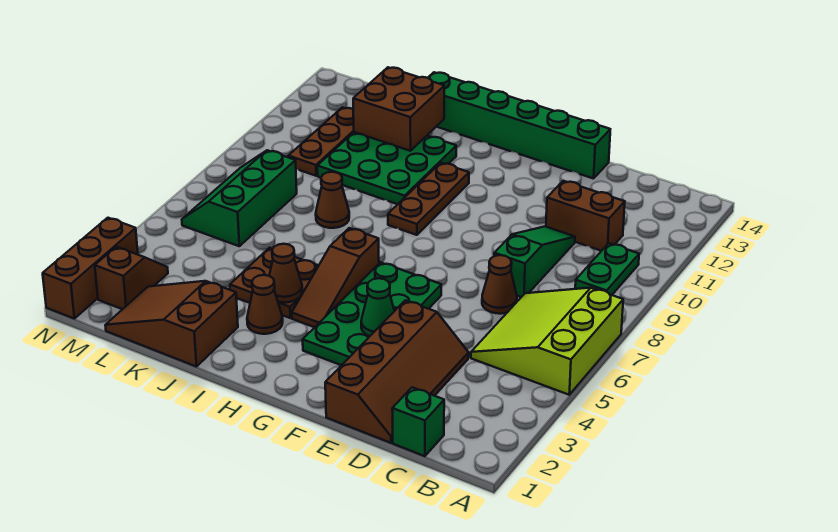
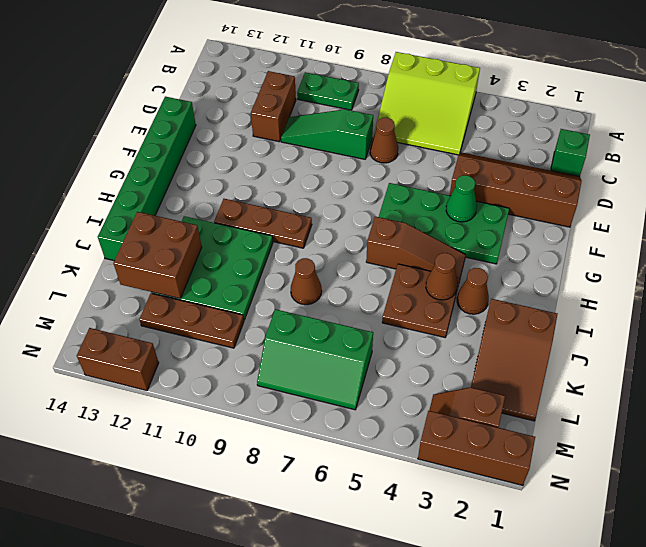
none -> brown 1x2 brick [77,328,159,391]

